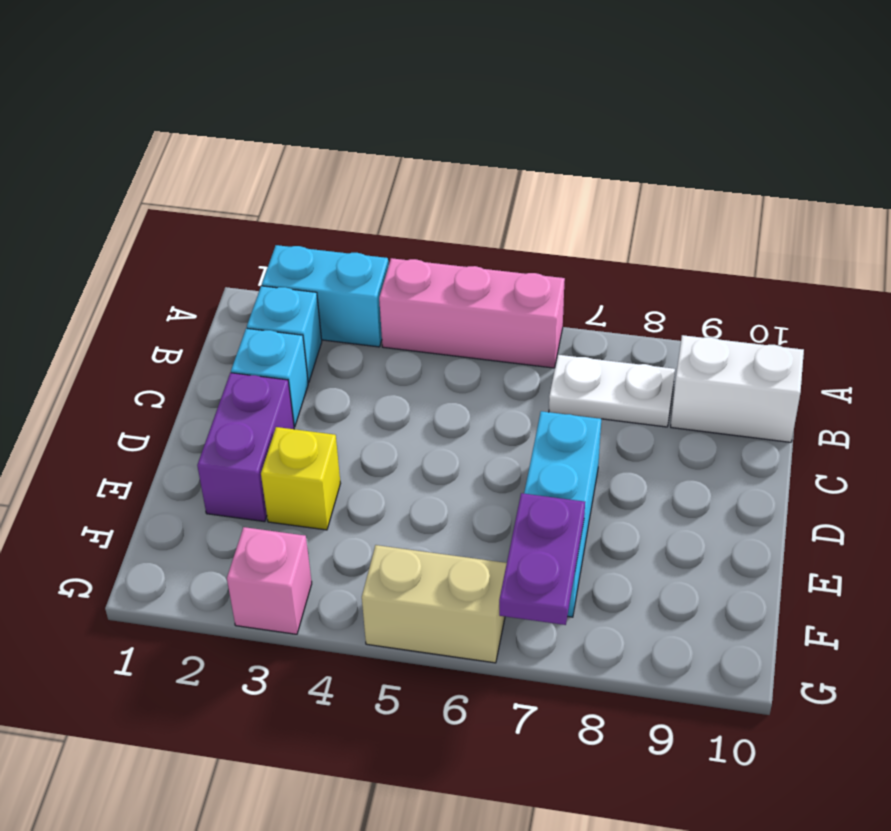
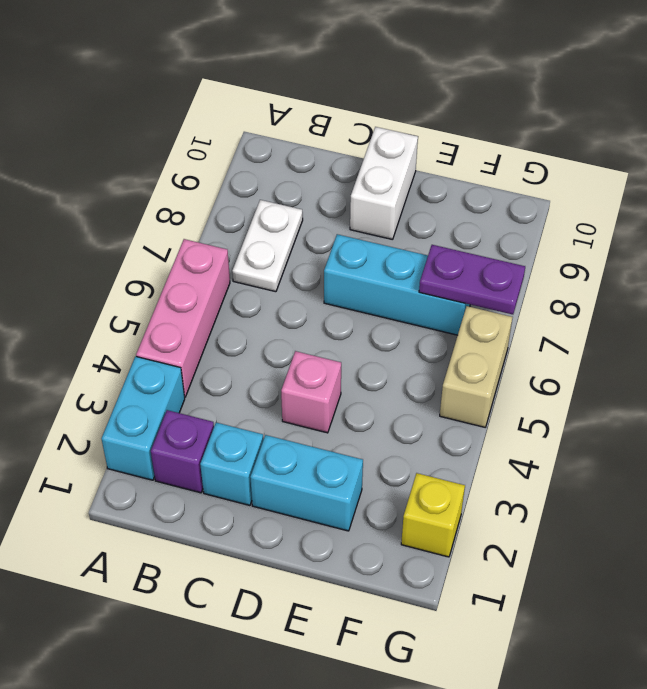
cyan 1x1 brick [247,286,322,383] -> purple 1x1 brick [151,410,214,493]
white 1x2 brick [671,335,804,442] -> white 1x2 brick moved to [350,127,418,240]
purple 1x2 brick [197,373,294,522] -> cyan 1x2 brick [250,435,363,531]
yellow 1x1 brick [261,427,340,530] -> yellow 1x1 brick moved to [401,473,465,557]
pink 1x1 brick [227,527,312,634] -> pink 1x1 brick moved to [281,351,341,433]

